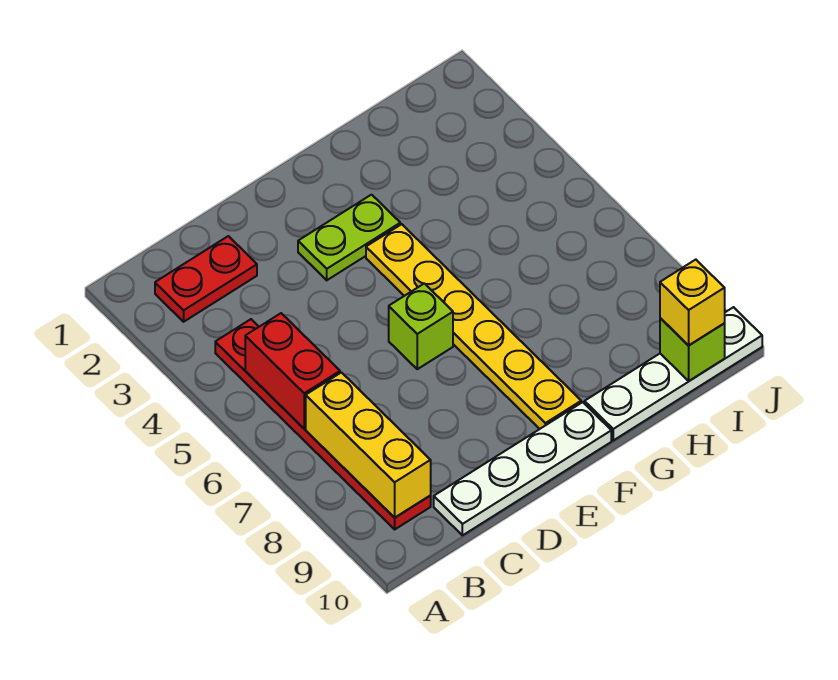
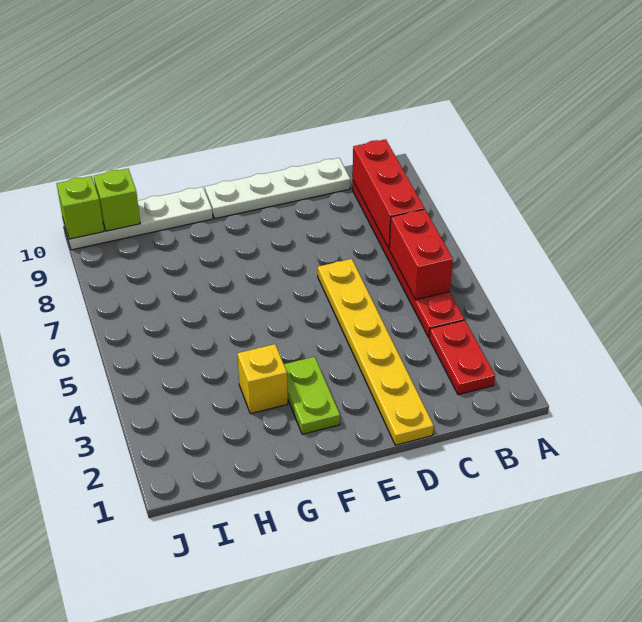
red 1x2 plate [155,236,257,322] -> red 1x2 plate turned to [429,320,495,395]
yellow 1x3 brick [306,373,431,518] -> red 1x3 brick [353,139,424,248]
lime 1x2 plate [298,195,400,280] -> lime 1x2 plate turned to [284,357,340,434]
lime 1x1 brick [389,283,453,369] -> lime 1x1 brick moved to [57,176,104,239]
yellow 1x6 plate [366,224,581,429] -> yellow 1x6 plate moved to [318,259,434,445]
yellow 1x1 brick [660,260,725,345] -> yellow 1x1 brick moved to [237,344,288,414]

